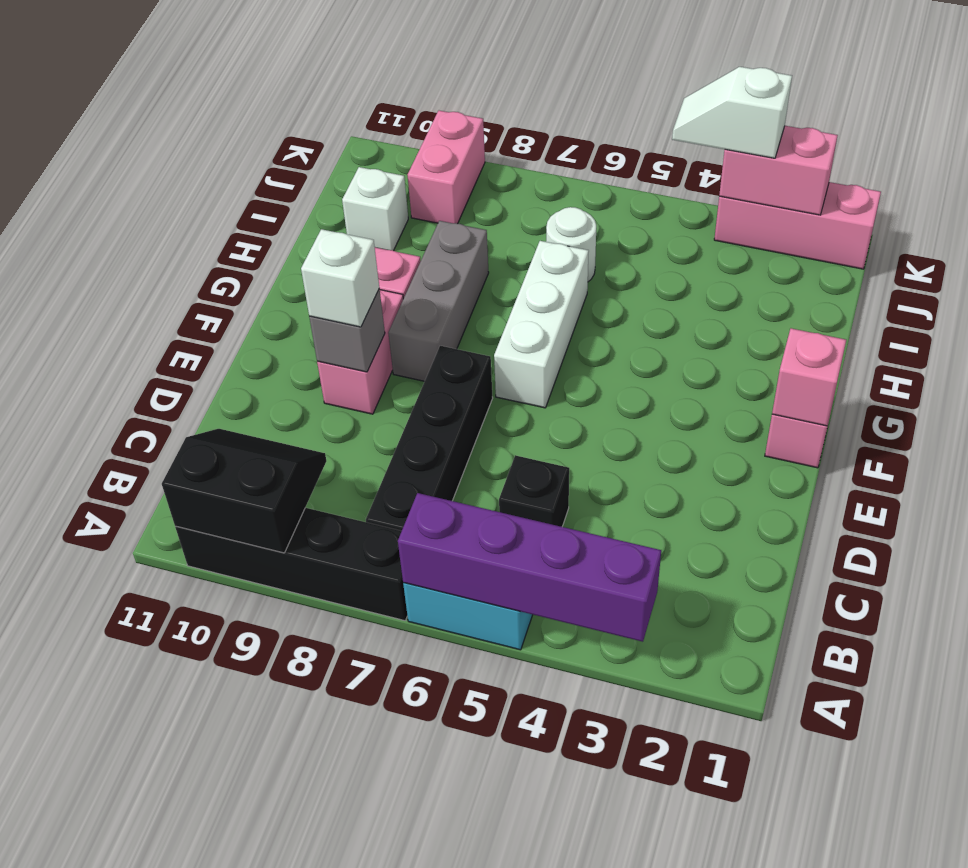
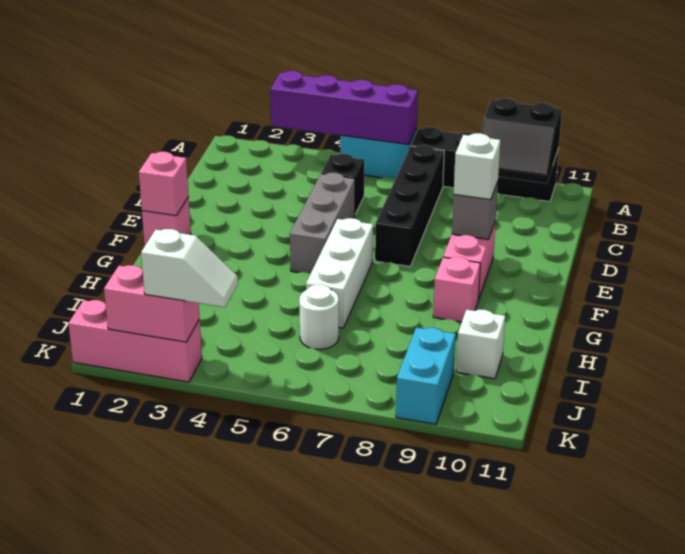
grey 1x3 brick [388,221,489,381] -> grey 1x3 brick moved to [290,173,355,274]
pink 1x2 brick [407,111,485,224] -> cyan 1x2 brick [396,327,456,424]

